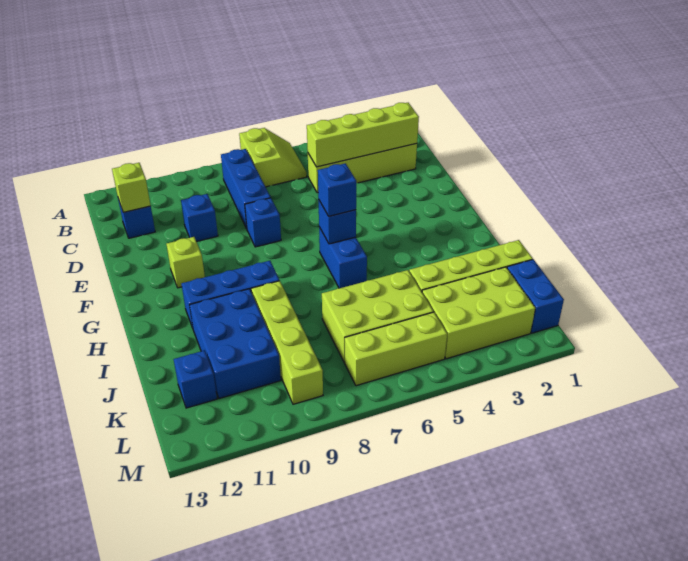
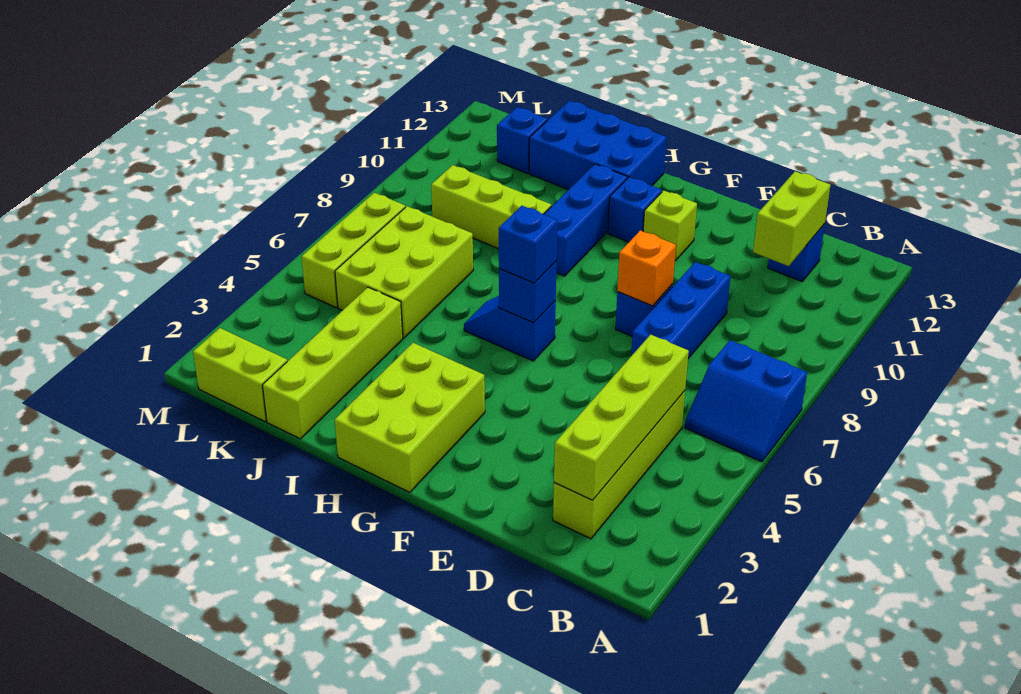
lime 2x2 slope [239,128,307,187] -> blue 2x2 slope [685,340,807,462]
blue 1x3 brick [221,149,271,228] -> blue 1x3 brick turned to [631,262,731,358]
lime 1x1 brick [112,163,151,213] -> lime 1x2 brick [753,171,830,266]
blue 1x1 brick [181,194,218,242] -> blue 1x1 brick moved to [608,177,662,242]
none -> orange 1x1 brick [617,230,676,306]
blue 1x2 brick [319,227,367,288] -> blue 1x2 slope [464,296,556,361]
lime 1x4 brick [251,281,323,404] -> lime 1x3 brick [431,165,551,249]
blue 2x3 brick [189,289,281,399] -> blue 2x3 brick moved to [529,101,666,190]
blue 1x2 brick [507,259,564,333] -> lime 1x2 brick [193,328,287,421]
lime 2x3 brick [422,267,535,359] -> lime 2x3 brick moved to [335,343,485,492]

